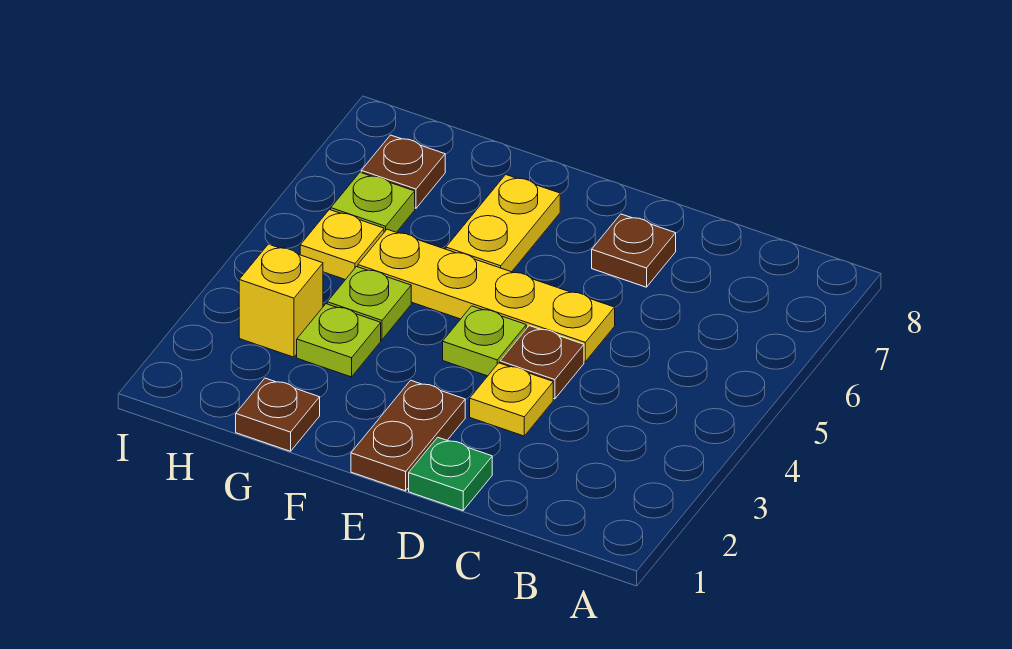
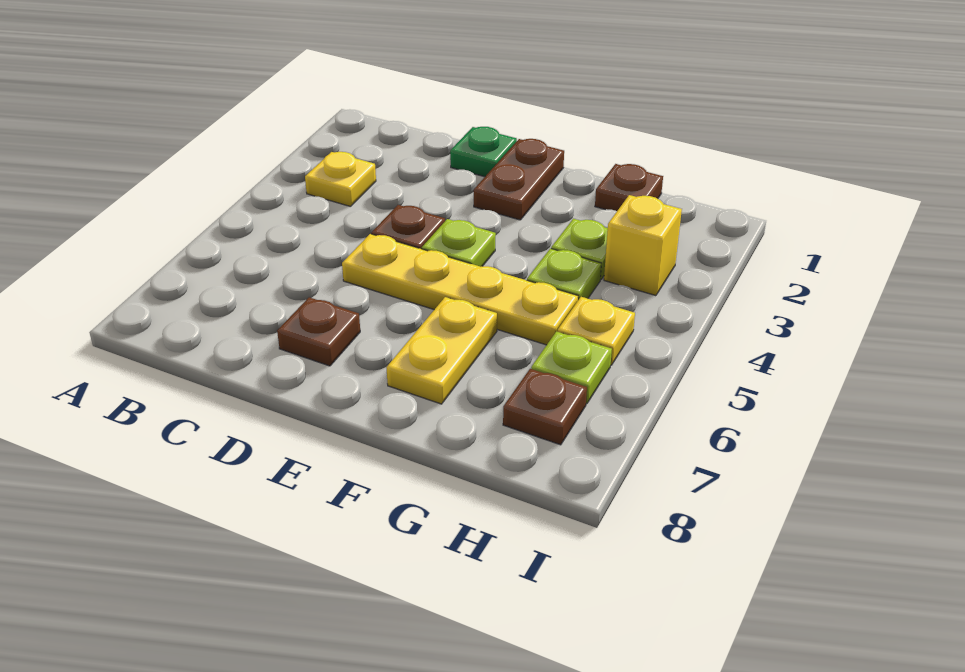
yellow 1x1 plate [470,363,553,436] -> yellow 1x1 plate moved to [305,152,376,206]

